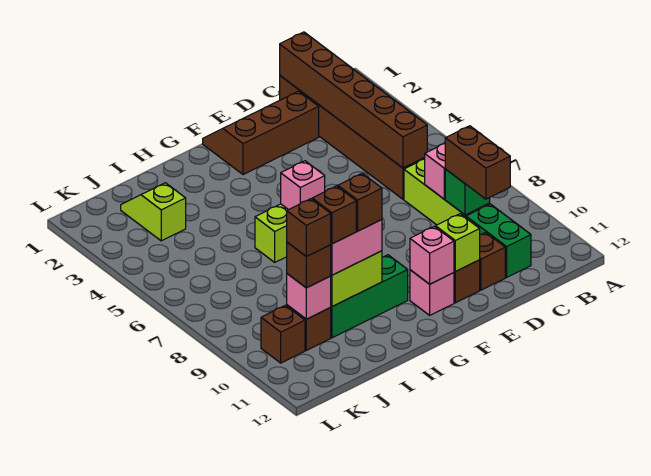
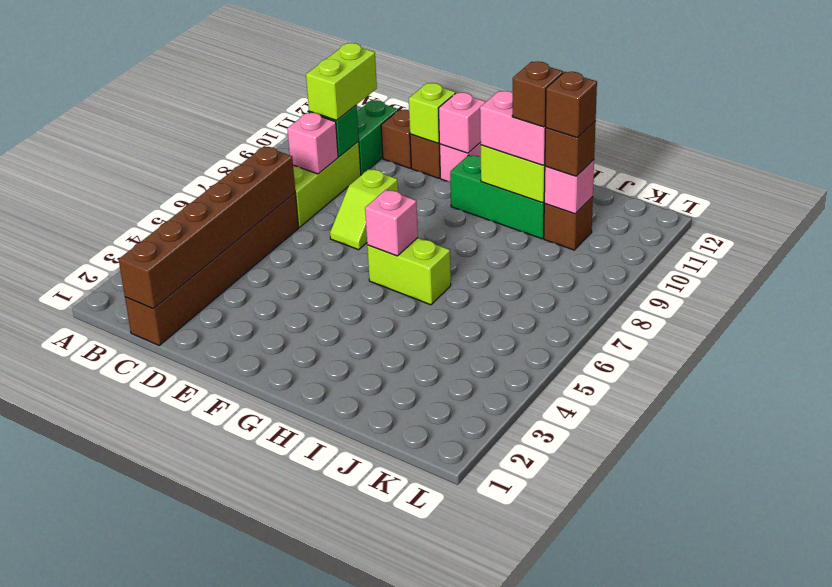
brown 1x2 brick [445,126,510,199] -> lime 1x2 brick [306,43,377,120]
brown 2x3 slope [203,91,319,175] -> none
brown 1x1 brick [338,173,382,231] -> none
lime 1x2 slope [121,183,186,241] -> lime 1x2 slope moved to [330,169,398,250]
brown 1x1 brick [261,305,305,363] -> none

